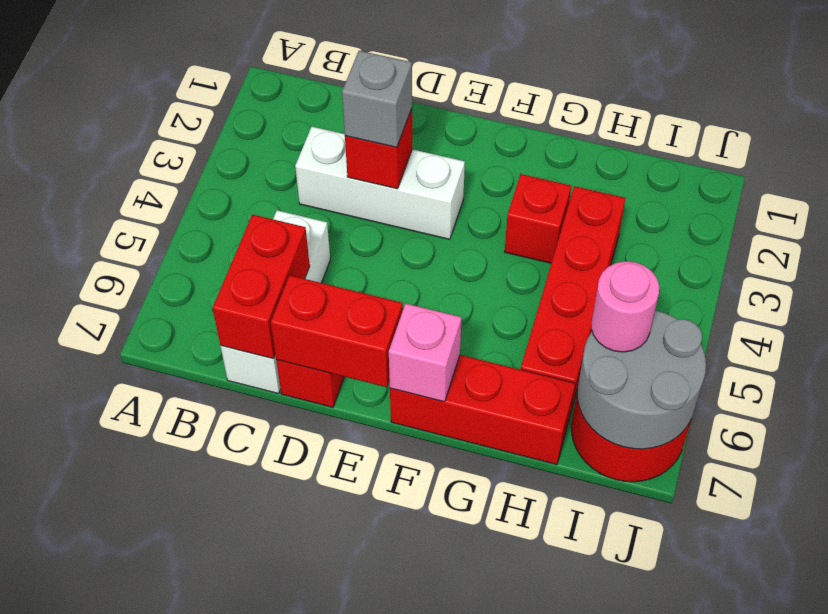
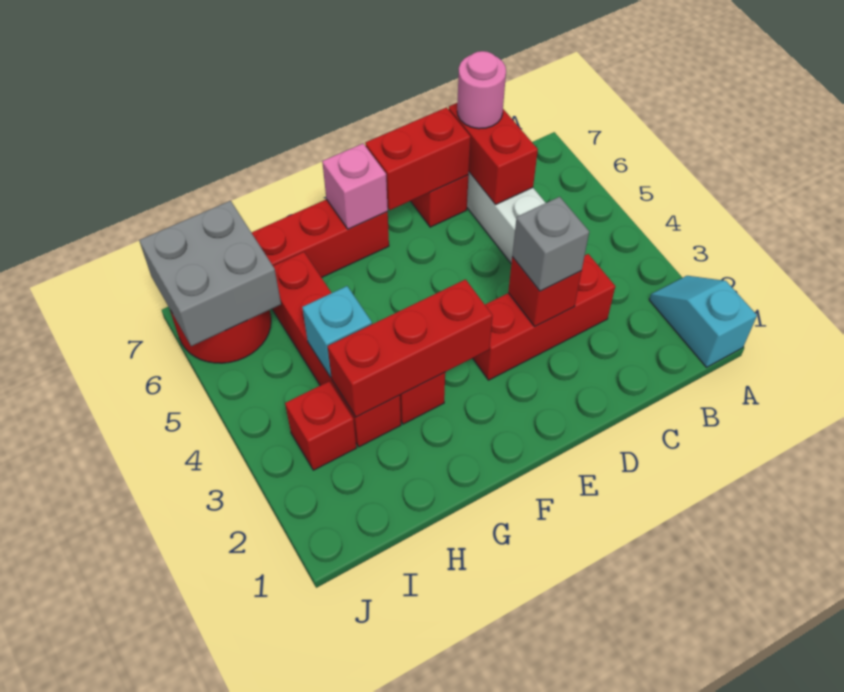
none -> cyan 1x2 slope [649,276,757,367]
white 1x3 brick [295,127,465,239] -> red 1x3 brick [473,254,615,380]
none -> red 1x3 brick [328,279,493,417]
none -> cyan 1x1 brick [302,286,372,377]
none -> red 1x1 brick [285,381,357,470]
grey 2x2 round brick [577,310,706,449] -> grey 2x2 brick [139,201,281,346]
pink 1x1 round brick [591,261,659,352] -> pink 1x1 round brick moved to [457,51,506,129]

